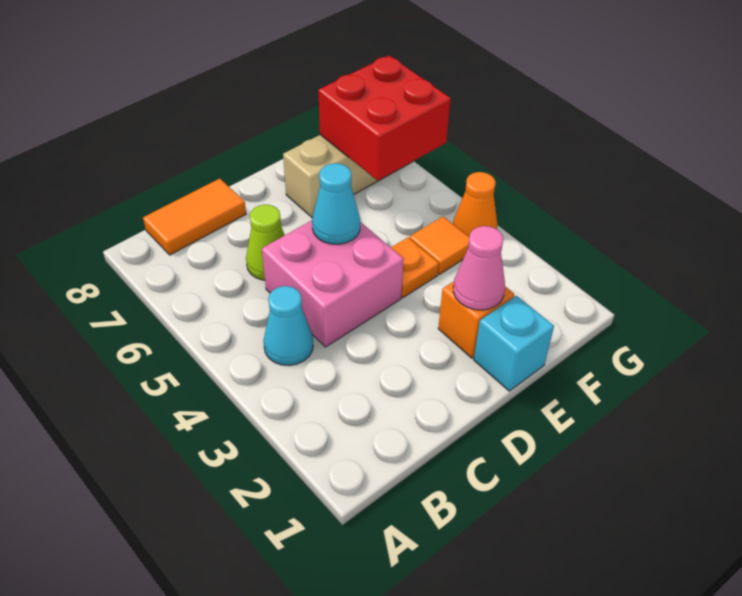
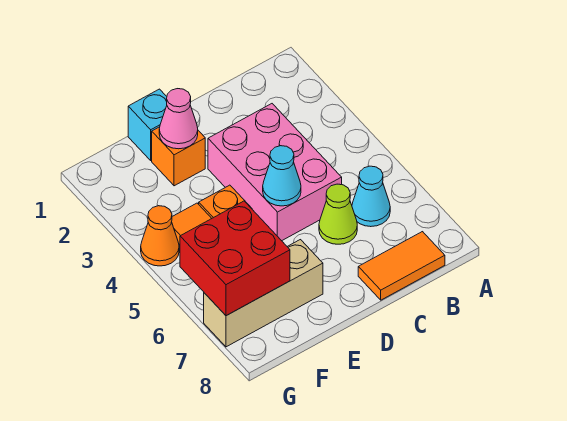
cyan 1x1 cone [263,286,313,365] -> cyan 1x1 cone moved to [352,166,390,227]
pink 2x2 brick [262,220,404,347] -> pink 2x3 brick [208,104,342,241]

